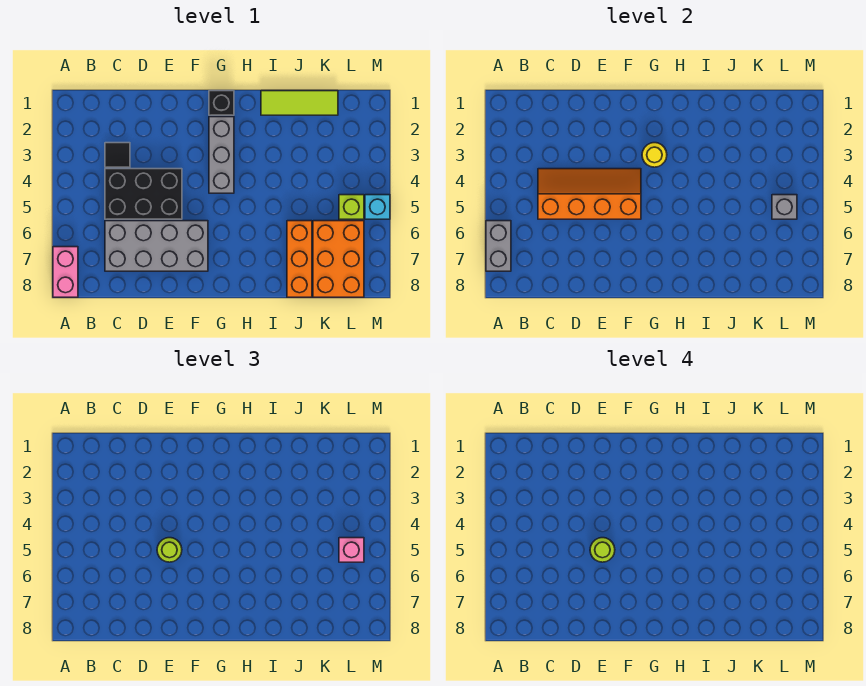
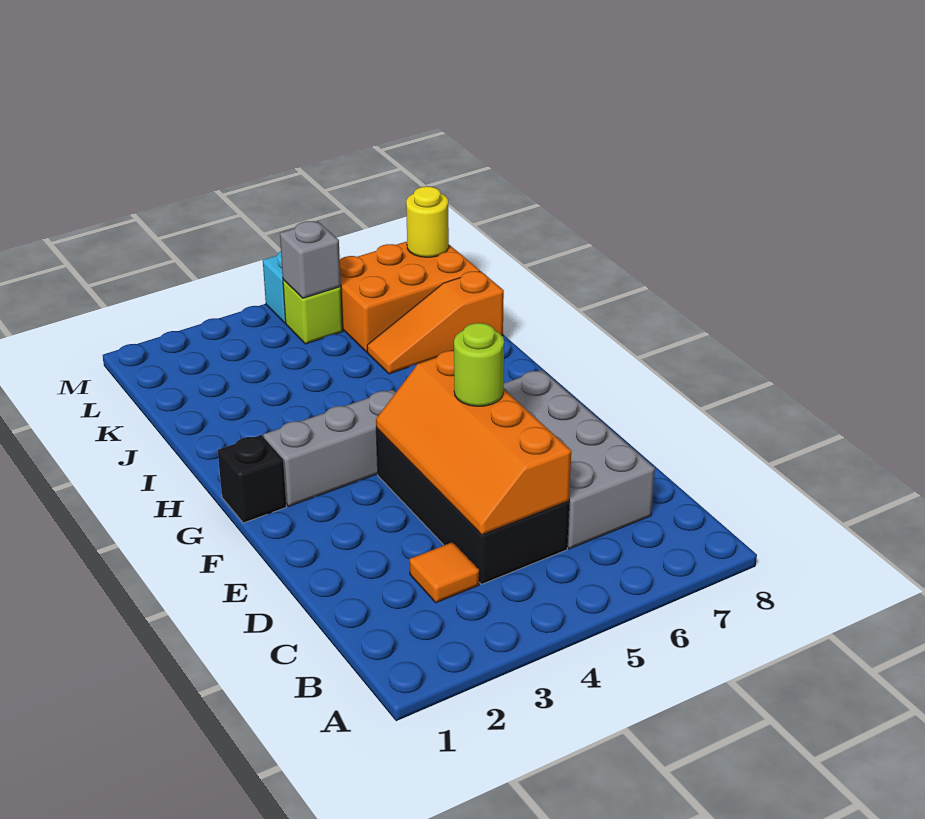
grey 1x2 brick [486,221,511,271] -> none
pink 1x2 brick [53,247,78,297] -> none
black 1x1 tile [105,143,130,167] -> orange 1x1 tile [410,542,479,603]
black 2x3 brick [105,169,182,219] -> black 2x4 brick [376,428,569,584]
lime 1x1 round brick [590,538,615,562] -> none
yellow 1x1 round brick [642,143,667,167] -> yellow 1x1 round brick moved to [406,186,449,257]
lime 1x3 tile [261,91,338,115] -> none
orange 1x3 brick [287,221,312,297] -> orange 1x3 slope [367,271,504,374]
pink 1x1 brick [339,538,364,562] -> none

